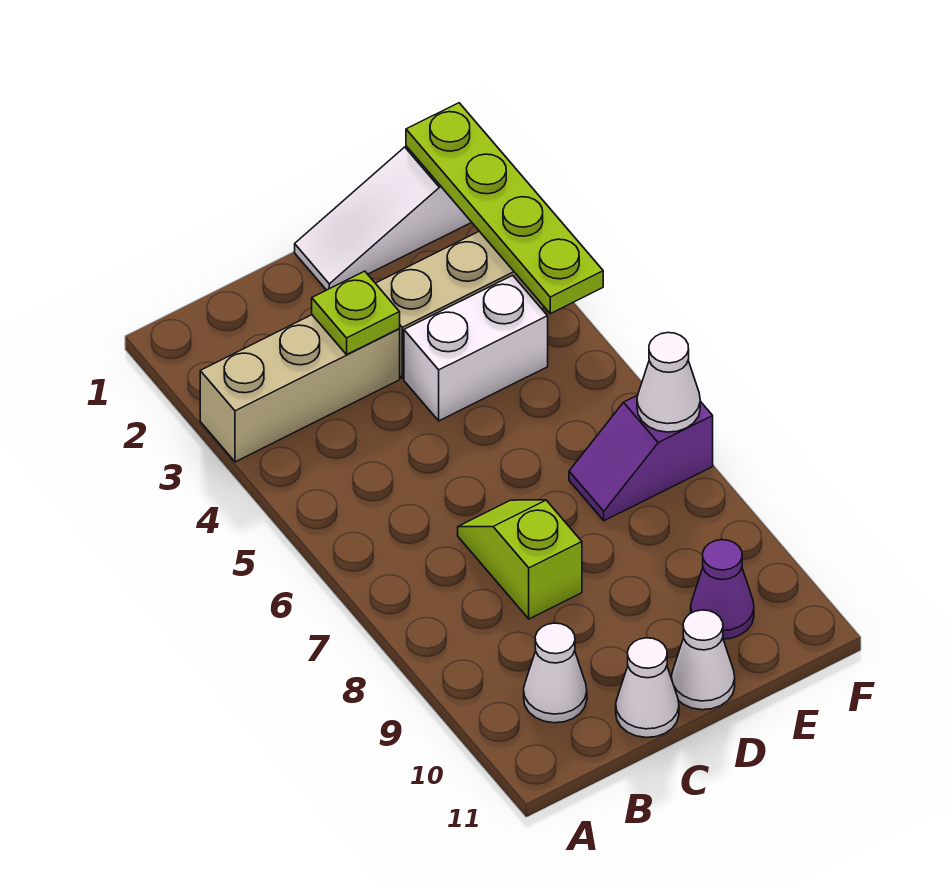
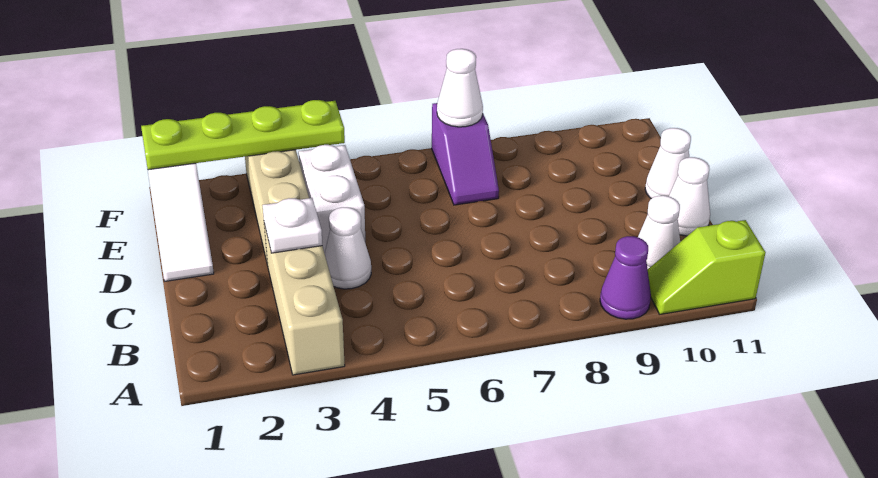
lime 1x1 plate [312,271,400,354] -> white 1x1 plate [263,198,322,253]
none -> white 1x1 cone [324,207,371,289]
lime 1x2 slope [458,500,582,619] -> lime 1x2 slope moved to [648,220,766,314]
purple 1x1 cone [691,540,754,639] -> purple 1x1 cone moved to [600,236,651,319]

